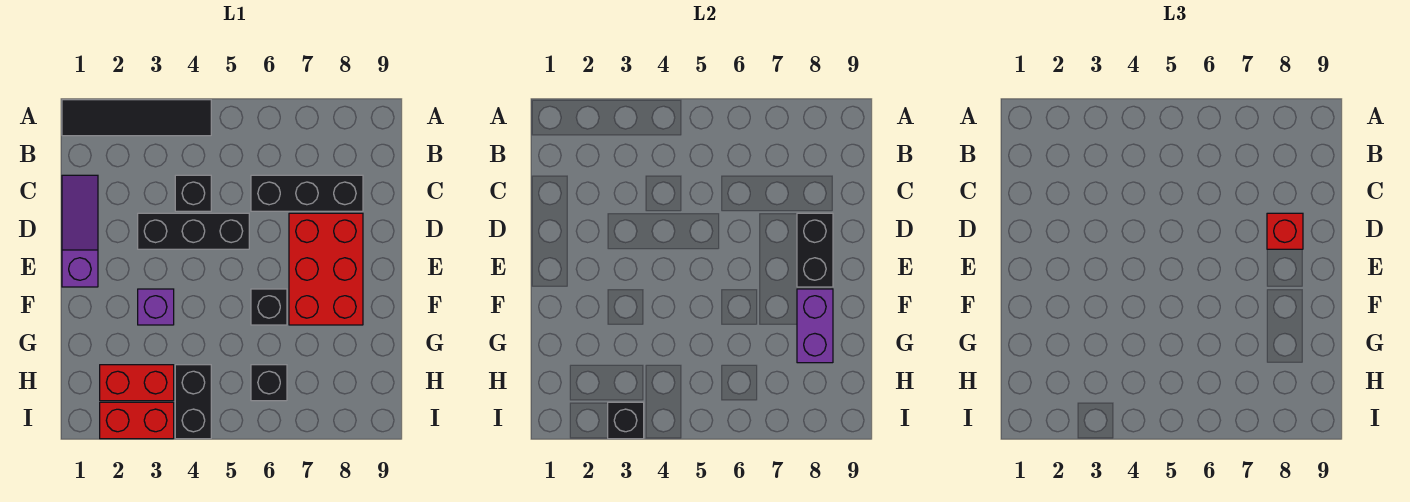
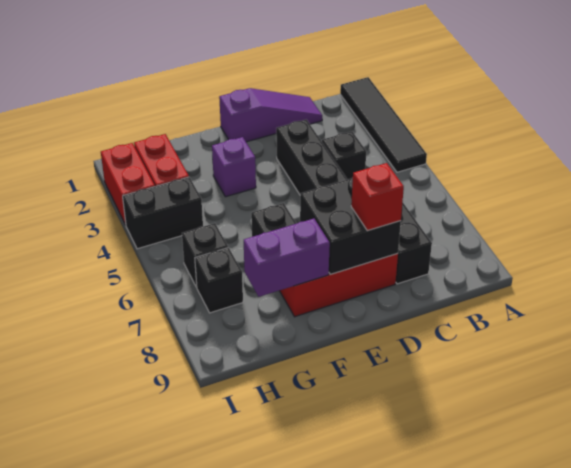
black 1x2 brick [797,213,833,287] -> black 2x2 brick [300,178,401,274]
black 1x1 brick [608,402,644,439] -> black 1x1 brick moved to [195,248,243,313]

